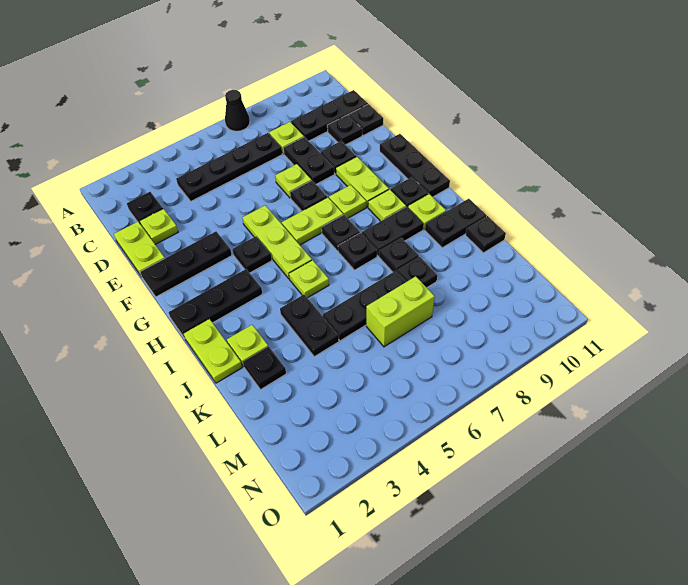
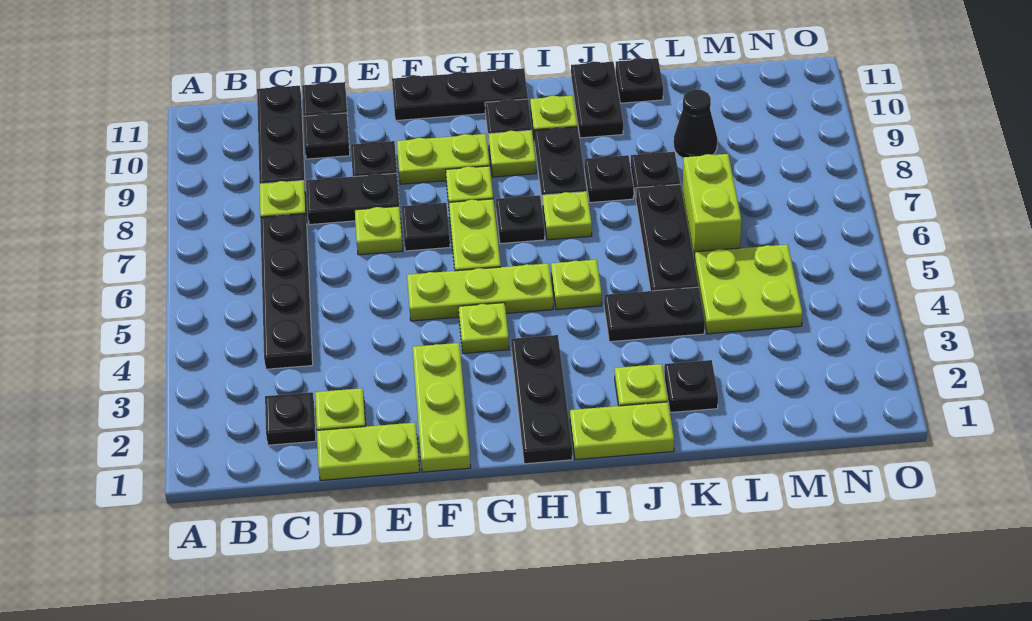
black 1x1 cone [225,90,250,131] -> black 1x1 cone moved to [674,89,717,158]
black 1x3 plate [140,231,232,297] -> lime 1x3 plate [413,343,471,472]
black 1x1 plate [233,236,272,273] -> lime 1x1 plate [458,303,509,353]
black 1x1 plate [338,233,377,270] -> lime 1x1 plate [543,192,592,240]
none -> lime 2x2 plate [695,244,803,334]

